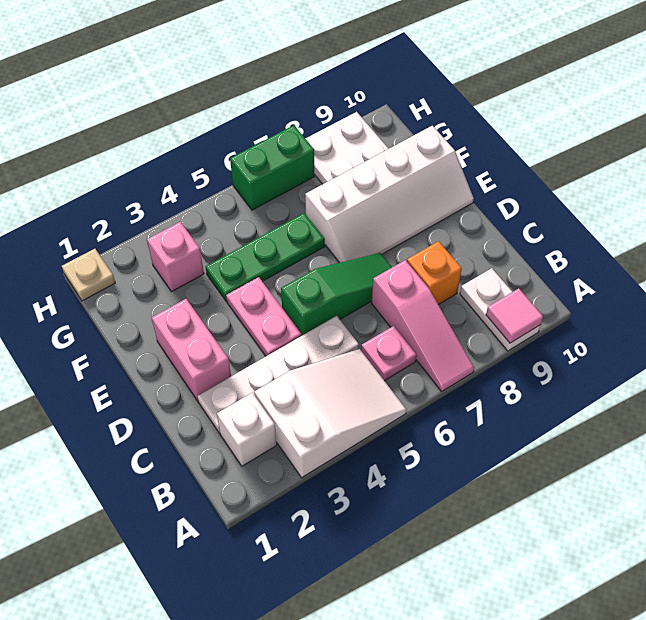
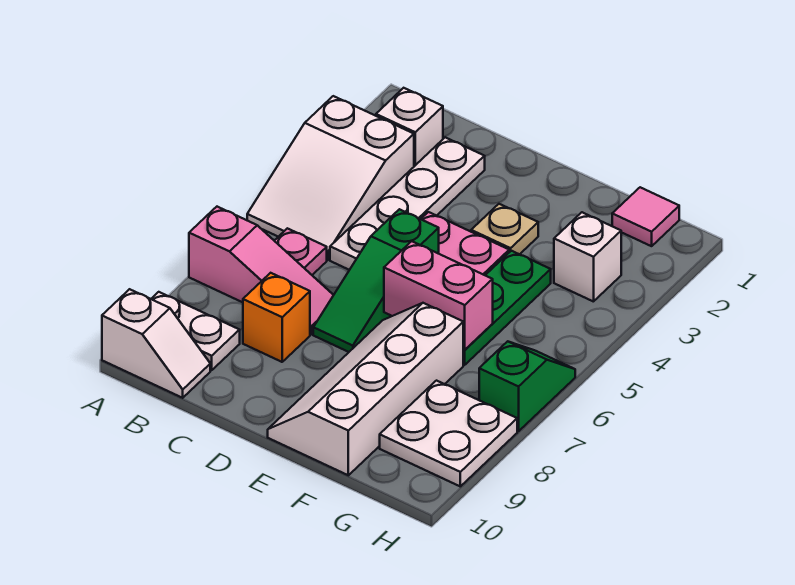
pink 1x3 slope [372,260,474,391] -> pink 1x3 slope turned to [189,207,333,334]
pink 1x1 tile [486,288,543,343] -> pink 1x1 tile moved to [612,187,679,246]
none -> white 1x2 slope [102,289,210,398]
pink 1x2 brick [152,299,231,401] -> pink 1x2 brick moved to [384,241,493,350]
pink 1x1 brick [147,222,204,292] -> white 1x1 brick [554,212,621,302]
tan 1x1 plate [62,249,115,301] -> tan 1x1 plate moved to [471,204,538,254]
green 1x2 brick [230,125,314,210] -> green 1x2 slope [479,341,575,431]

